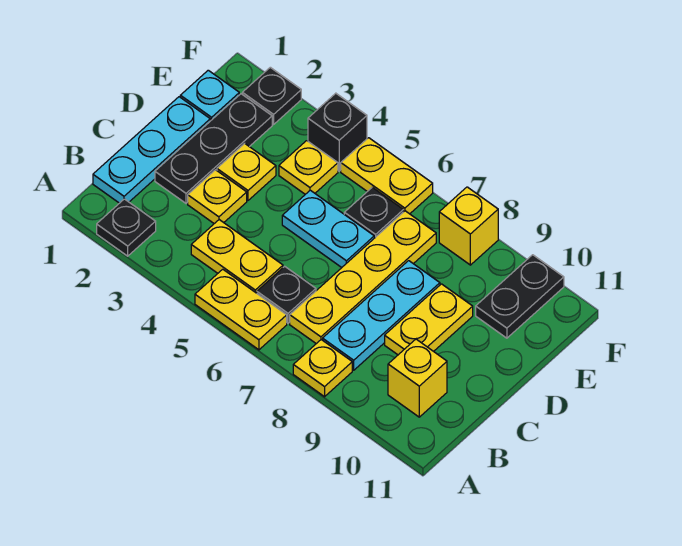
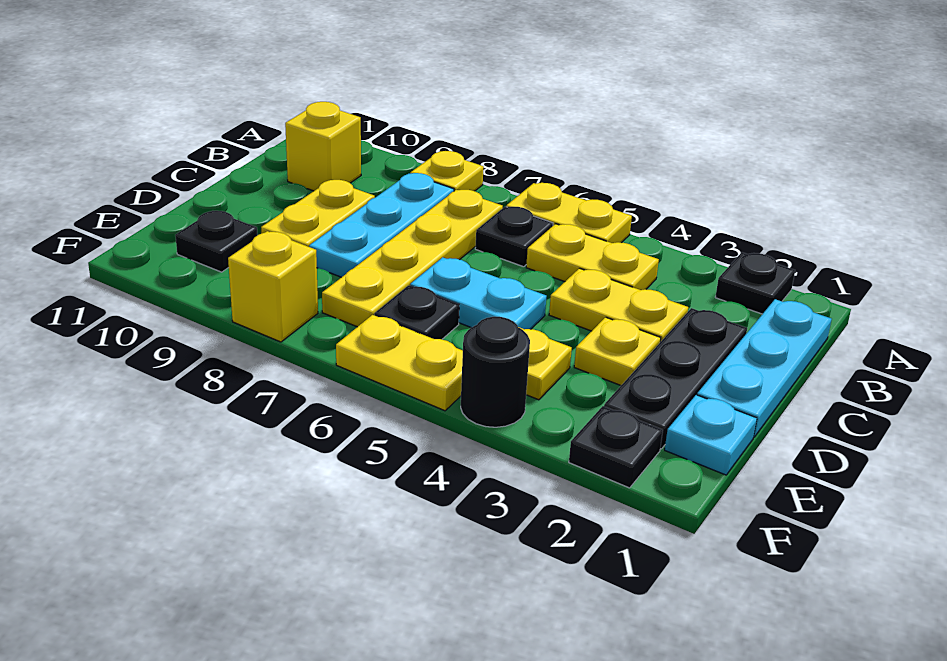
yellow 1x1 plate [188,170,247,224] -> yellow 1x2 plate [549,268,688,342]
black 1x2 plate [476,255,564,338] -> black 1x1 plate [175,211,257,272]
black 1x1 brick [308,93,367,171] -> black 1x1 round brick [461,317,530,427]

